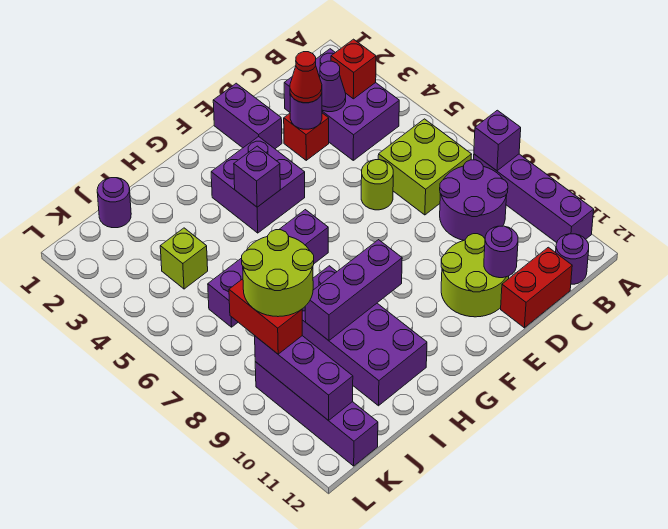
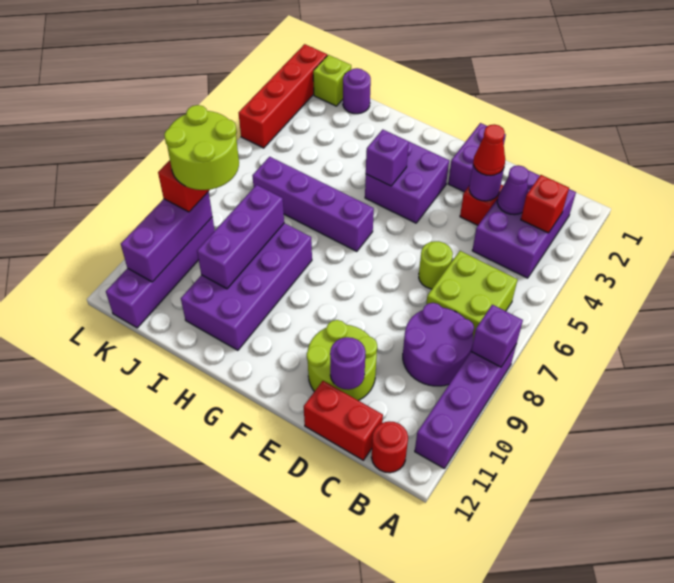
purple 1x1 round brick [556,234,589,284] -> red 1x1 round brick [371,421,408,473]
purple 1x3 brick [305,240,402,341] -> purple 1x3 brick turned to [197,185,284,289]
lime 1x1 brick [160,228,208,289] -> lime 1x1 brick moved to [313,55,351,106]
none -> red 1x4 brick [239,44,327,148]

